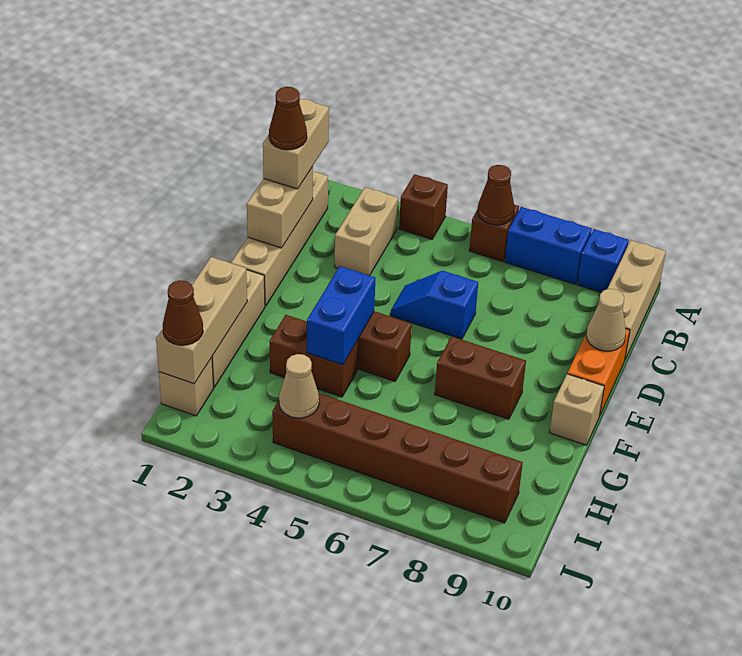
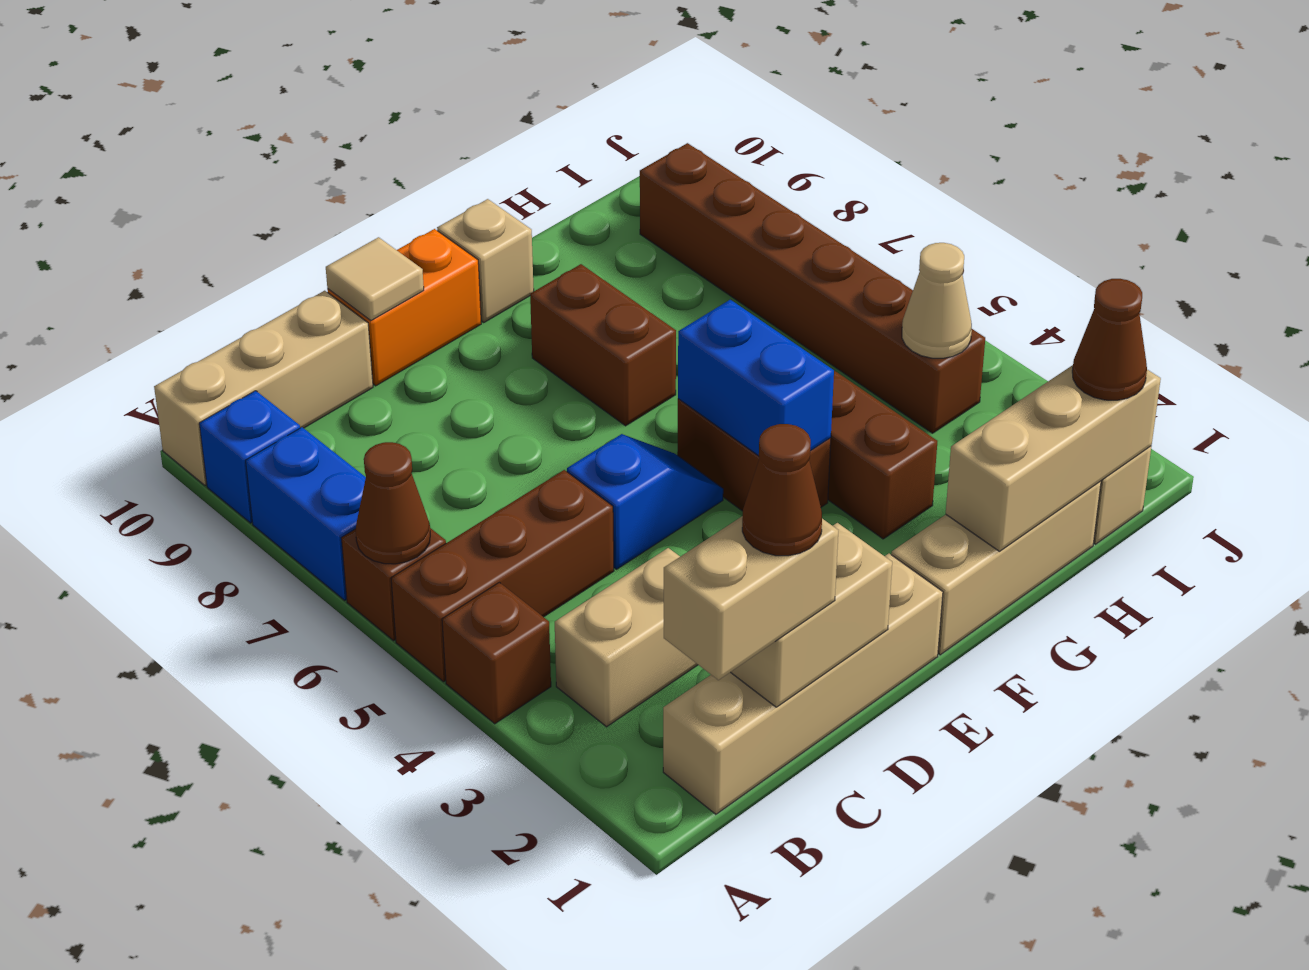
none -> brown 1x3 brick [391,470,614,682]
blue 1x2 slope [391,271,478,339] -> blue 1x2 slope turned to [567,434,723,569]
tan 1x1 cone [586,289,626,351] -> tan 1x1 tile [326,237,424,321]
blue 1x2 brick [307,266,376,365] -> blue 1x2 brick turned to [678,300,834,456]

